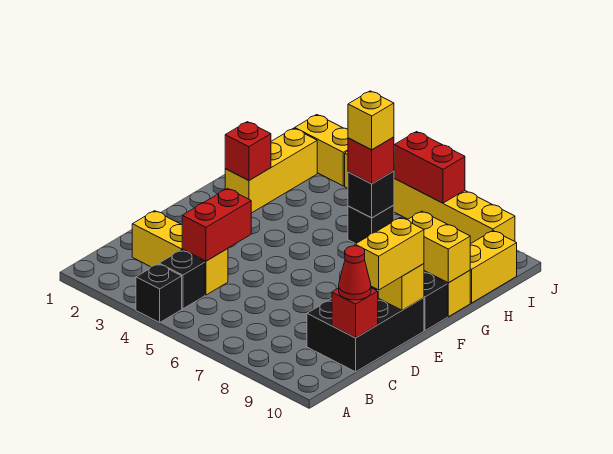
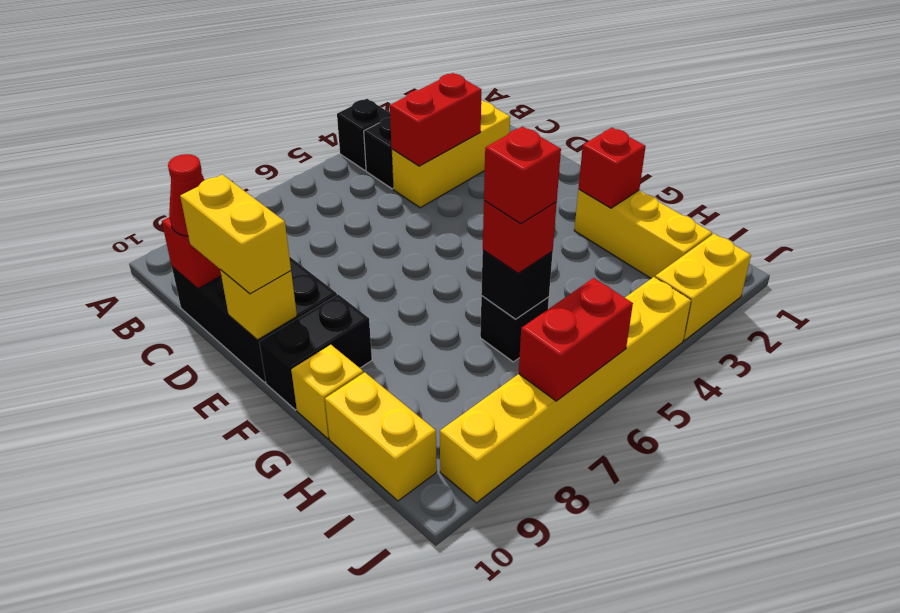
red 1x2 brick [182,189,251,261] -> red 1x2 brick turned to [390,73,481,166]
yellow 1x2 brick [408,211,470,283] -> none
yellow 1x1 brick [348,91,394,150] -> red 1x1 brick [484,127,561,224]

